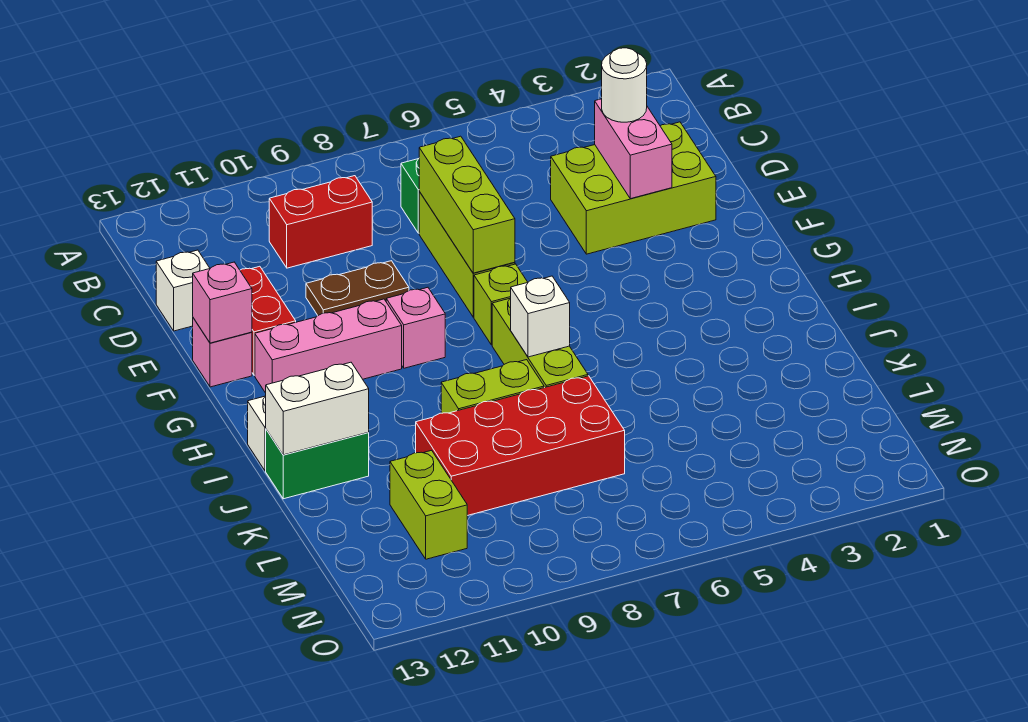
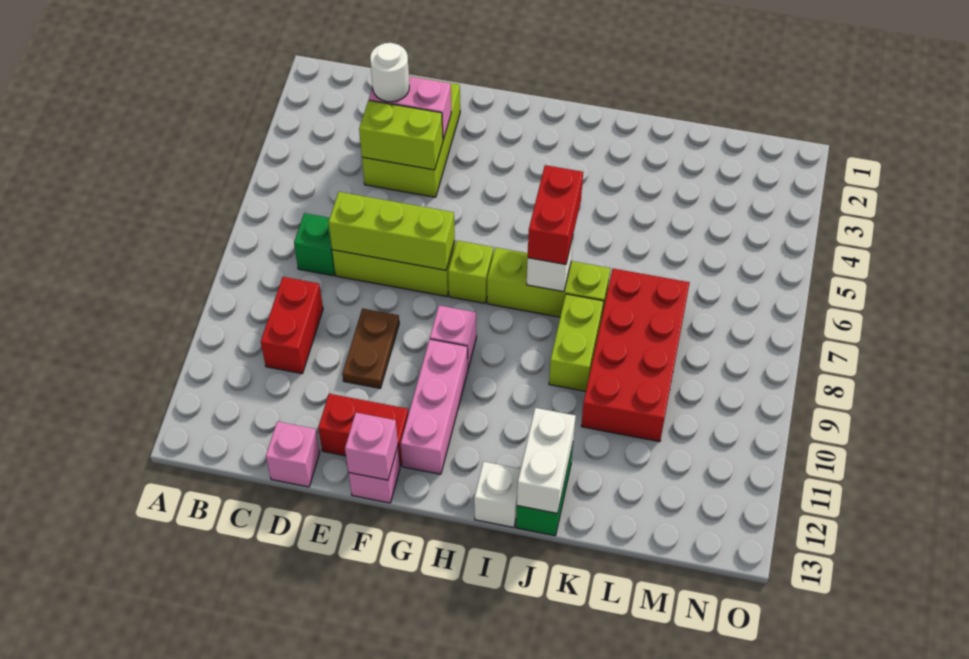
white 1x1 brick [156,250,210,331] -> pink 1x1 brick [266,422,320,487]
none -> red 1x2 brick [528,165,583,265]
lime 1x2 brick [390,450,467,559] -> lime 1x2 brick moved to [359,100,443,170]

